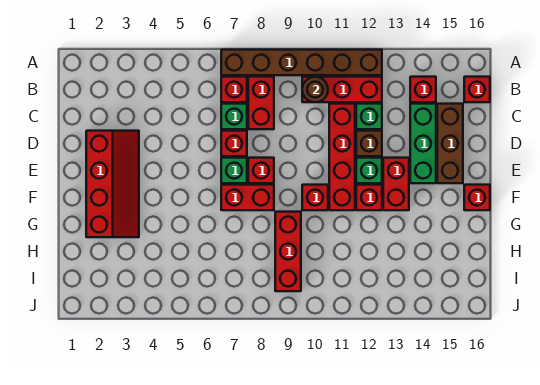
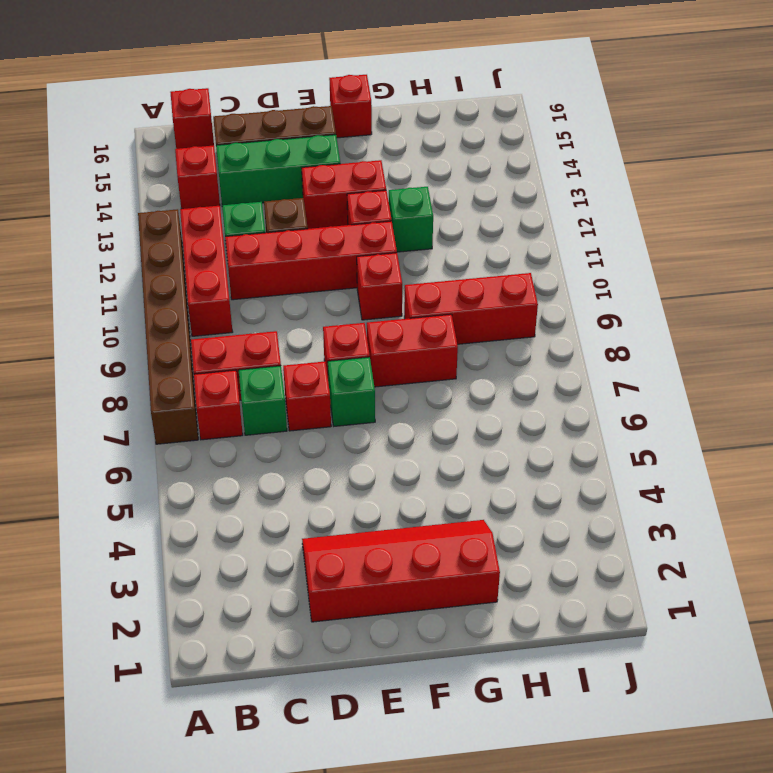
brown 1x1 round brick [302,77,328,102] -> none
green 1x1 brick [356,158,382,183] -> green 1x1 brick moved to [389,187,433,252]
red 1x2 brick [221,185,274,210] -> red 1x2 brick turned to [367,314,458,387]

